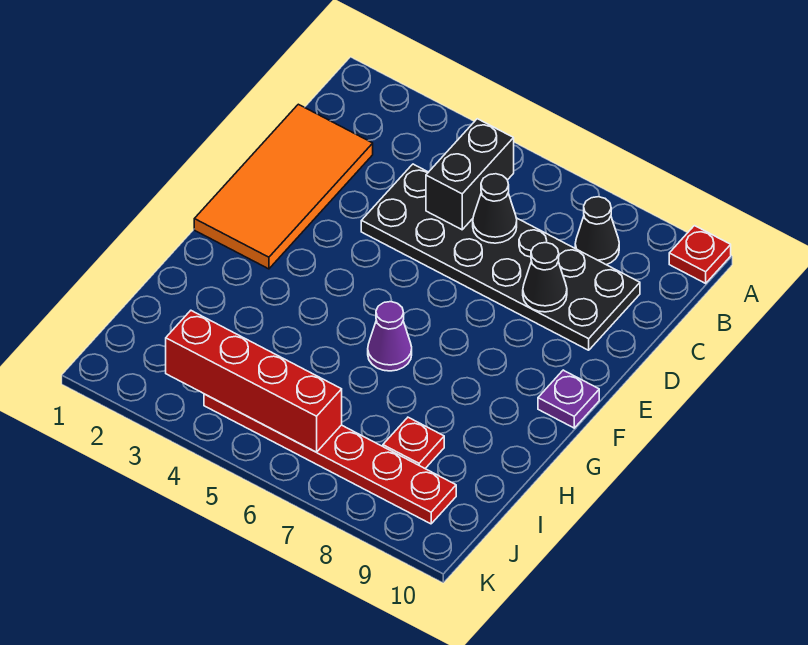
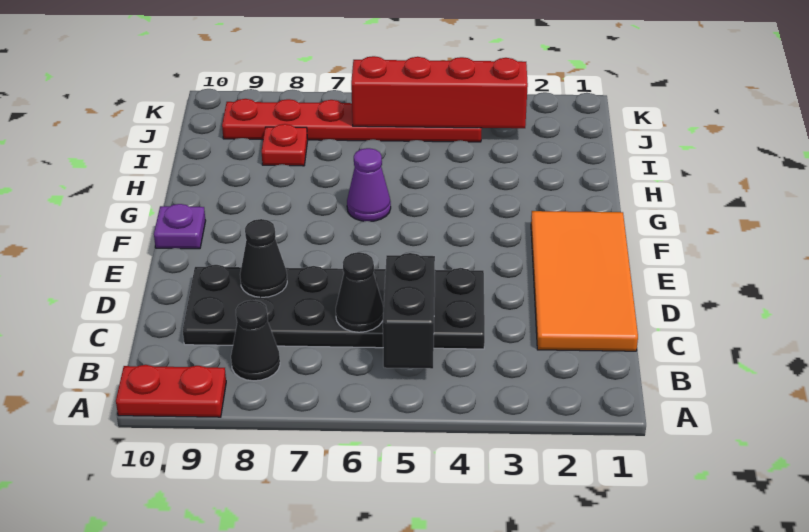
red 1x1 plate [669,226,731,283] -> red 1x2 plate [116,365,226,417]

